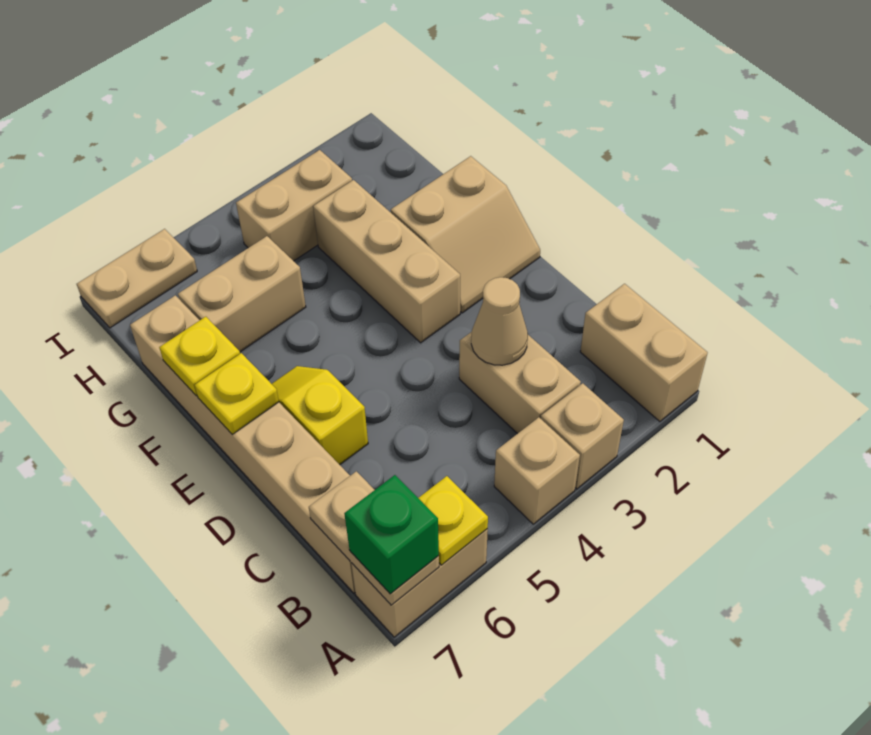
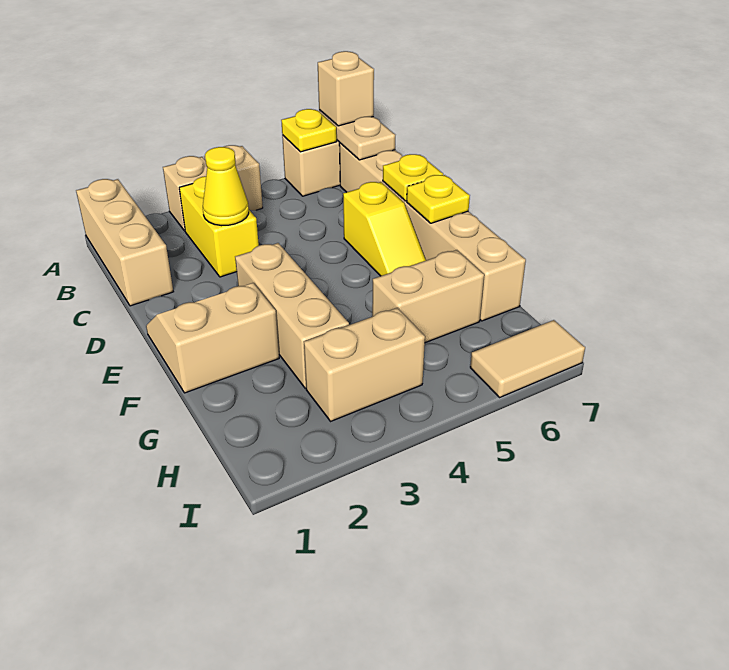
tan 1x2 brick [580,284,708,422] -> tan 1x3 brick [76,179,173,306]
green 1x1 brick [344,475,439,594] -> tan 1x1 brick [318,51,374,126]
tan 1x2 brick [459,332,581,434] -> yellow 1x2 brick [179,176,259,277]
tan 1x1 cone [471,277,528,365] -> yellow 1x1 cone [203,147,249,226]
yellow 1x1 plate [159,317,240,396] -> yellow 1x1 plate moved to [383,154,443,201]
tan 1x2 plate [77,229,197,328] -> tan 1x2 tile [470,320,585,397]

